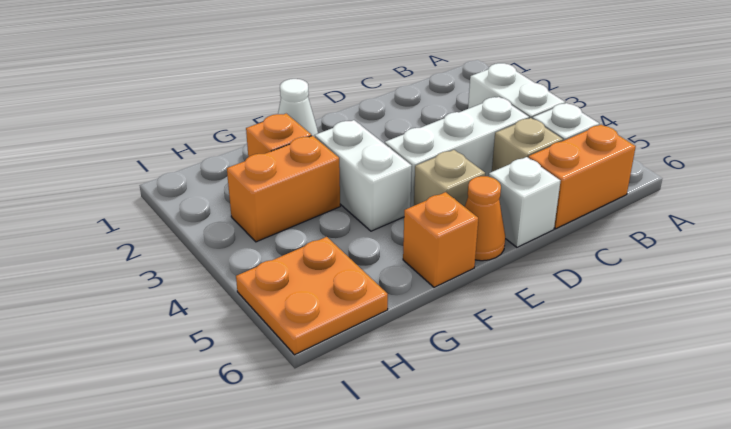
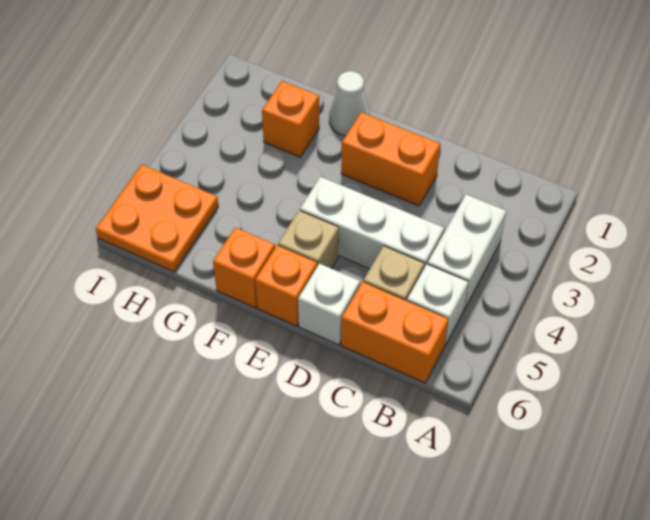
orange 1x1 cone [465,176,505,261] -> orange 1x1 brick [255,245,317,326]
white 1x2 brick [315,120,412,231] -> none
orange 1x2 brick [227,136,340,242] -> orange 1x2 brick moved to [341,112,440,206]

